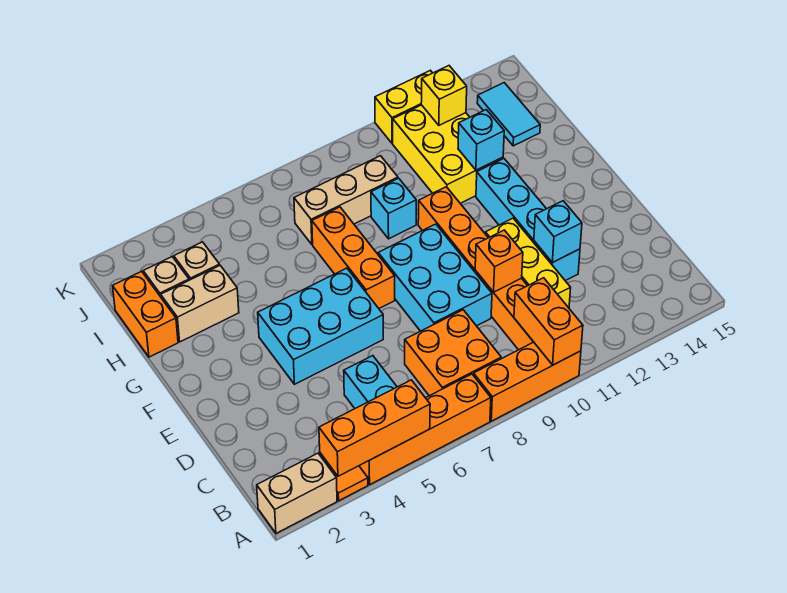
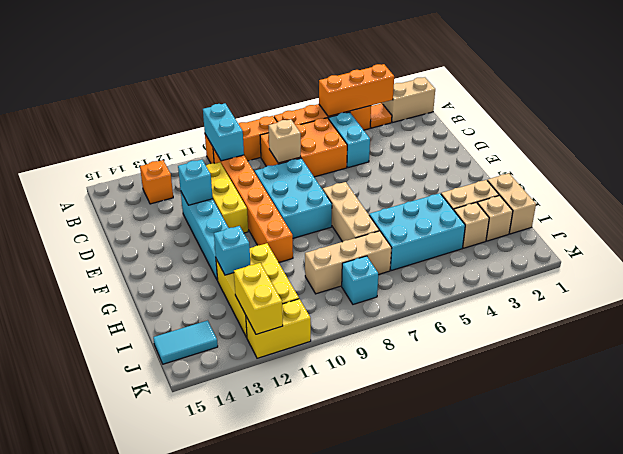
orange 1x2 brick [514,278,583,365] -> cyan 1x2 brick [203,103,244,161]
orange 2x2 brick [405,310,501,396] -> orange 2x3 brick [260,118,347,177]
none -> tan 1x1 brick [269,119,301,163]
orange 1x1 brick [475,230,523,292] -> orange 1x1 brick moved to [140,160,173,204]
cyan 2x3 brick [258,268,383,384] -> cyan 2x3 brick moved to [369,193,465,270]
orange 1x3 brick [312,207,395,308] -> tan 1x3 brick [323,182,379,242]
orange 1x2 brick [113,271,178,357] -> tan 1x2 brick [487,173,536,234]
cyan 1x1 brick [371,178,416,239] -> cyan 1x1 brick moved to [342,256,378,304]
cyan 1x2 tile [477,83,540,146] -> cyan 1x2 tile turned to [153,320,218,364]
yellow 1x1 brick [421,66,467,125] -> yellow 1x2 brick [234,263,283,334]

